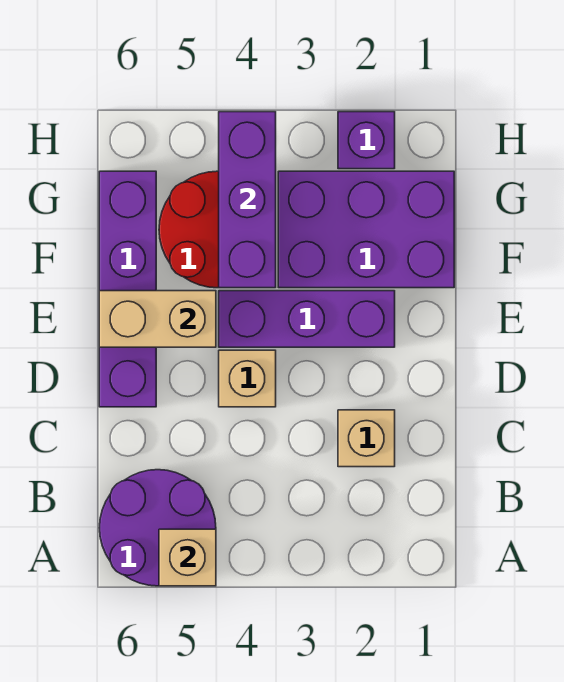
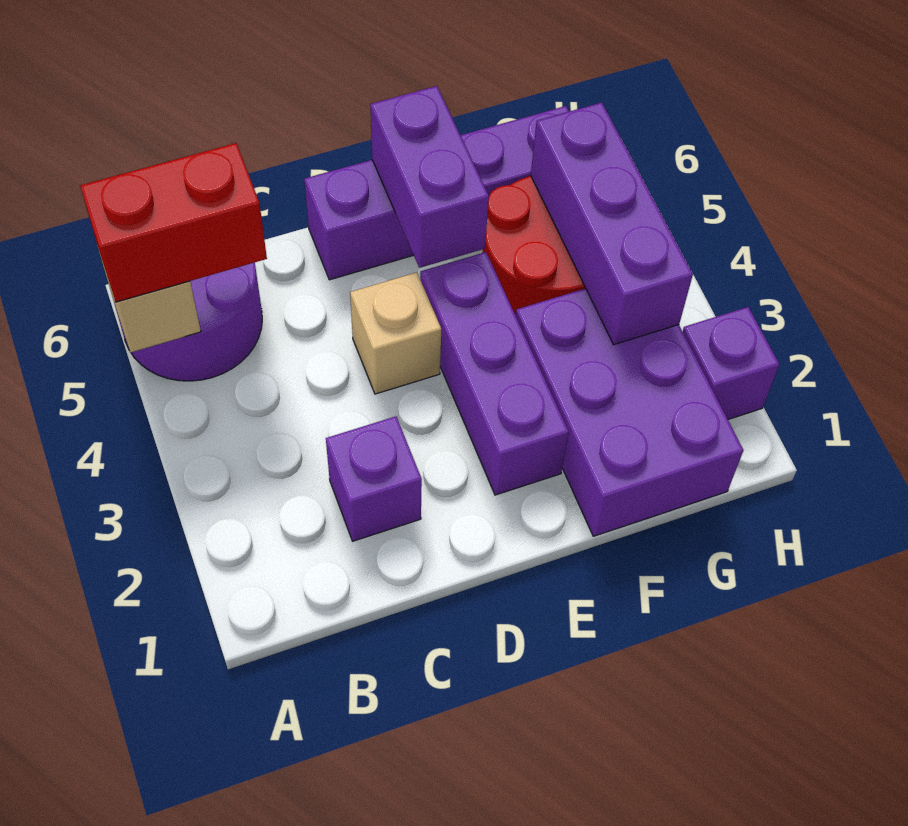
none -> red 1x2 brick [80,143,267,302]
tan 1x1 brick [338,410,395,467] -> purple 1x1 brick [326,416,422,541]
tan 1x2 brick [99,291,216,347] -> purple 1x2 brick [370,86,489,268]
purple 1x3 brick [219,112,276,288] -> purple 1x3 brick turned to [531,103,693,345]

